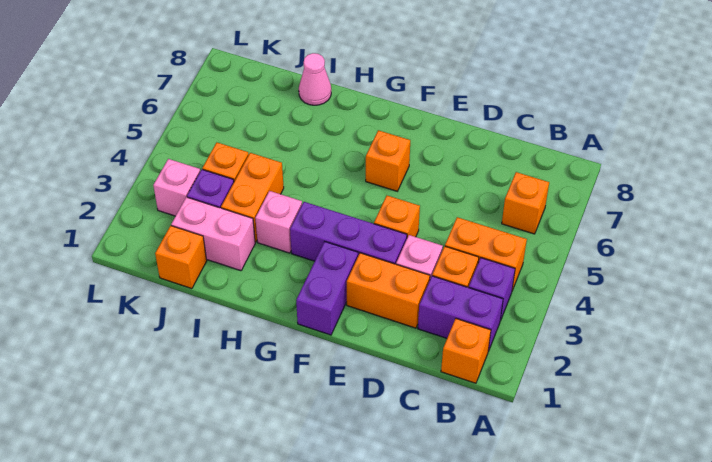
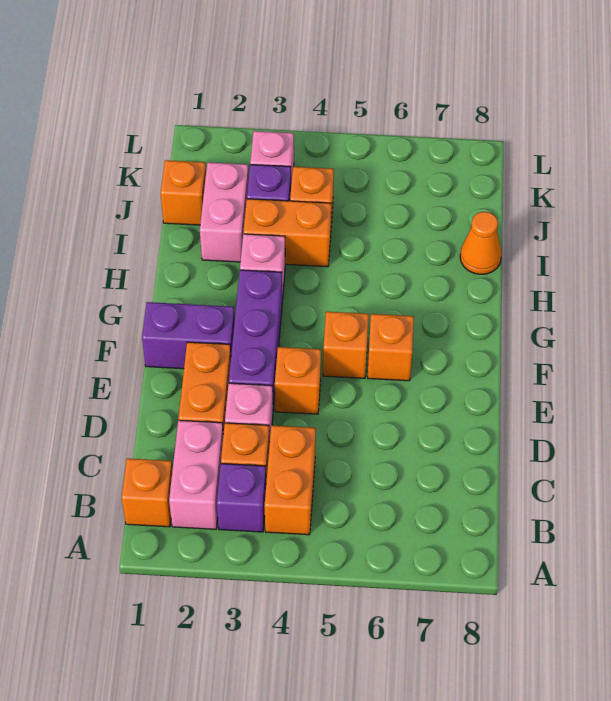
purple 1x2 brick [418,276,503,351] -> pink 1x2 brick [169,420,223,529]
orange 1x1 brick [502,172,549,234] -> orange 1x1 brick moved to [323,312,369,378]
pink 1x1 cone [299,53,331,105] -> orange 1x1 cone [460,212,502,274]

